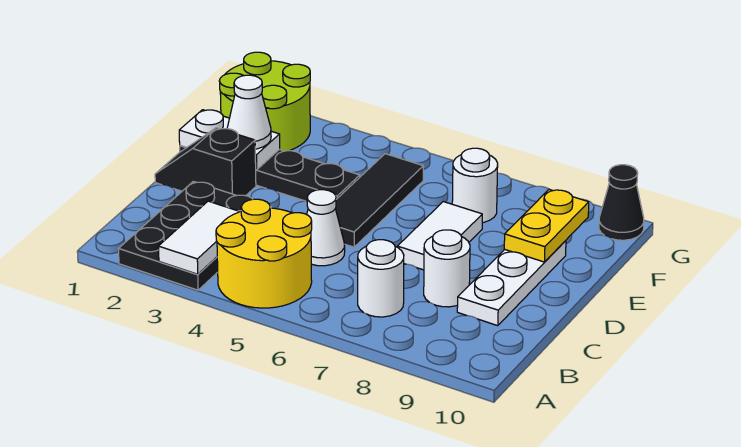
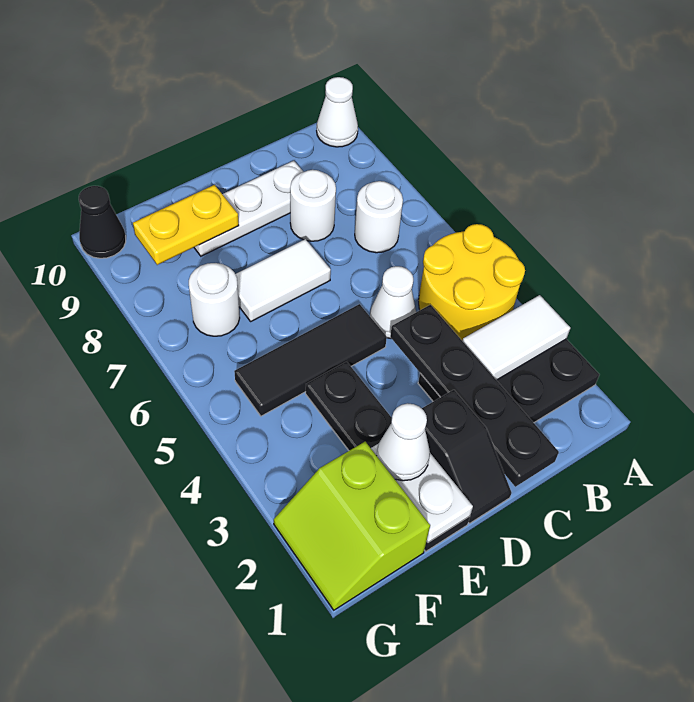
none -> white 1x1 cone [317,77,358,147]
none -> black 1x4 plate [390,305,559,487]
lime 2x2 round brick [219,52,310,151] -> lime 2x2 slope [274,442,430,610]

